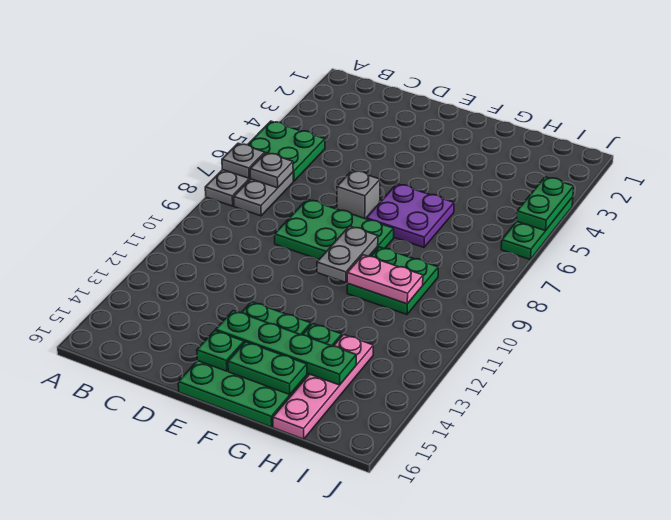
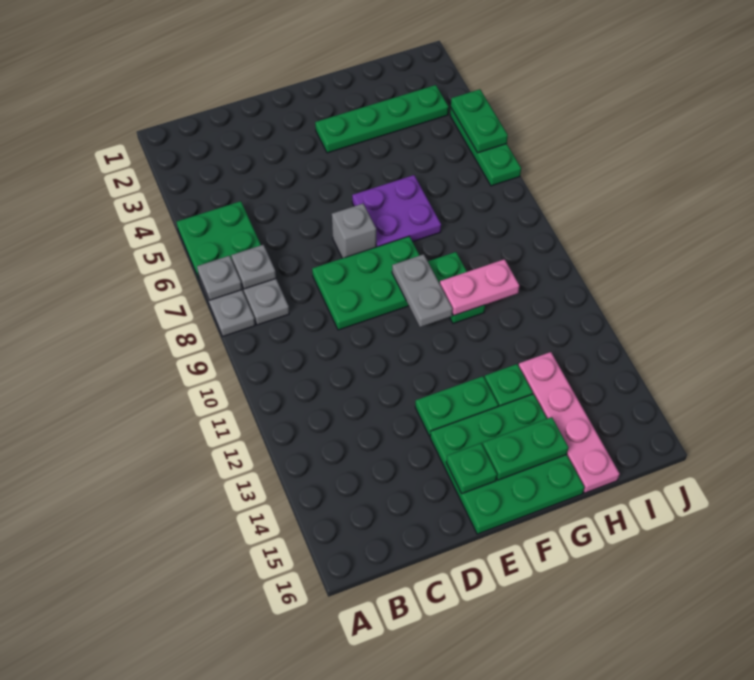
green 1x4 plate [216,311,356,385] -> green 1x4 plate moved to [315,85,449,153]
green 2x2 plate [347,247,438,315] -> green 1x2 plate [428,252,485,324]

